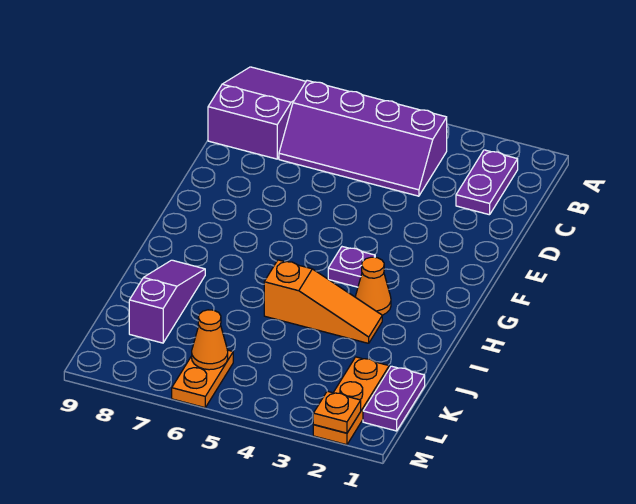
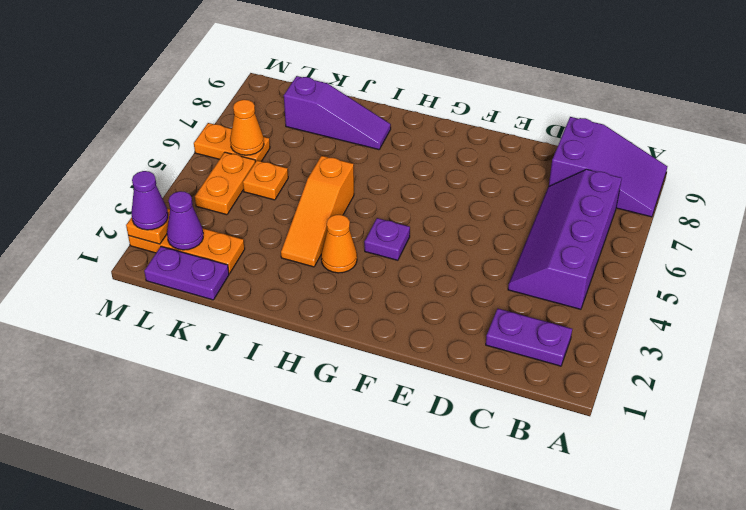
none -> orange 1x1 plate [243,161,288,200]
none -> purple 1x1 cone [167,191,203,250]
none -> orange 1x2 plate [195,152,255,215]
none -> purple 1x1 cone [132,171,168,230]

